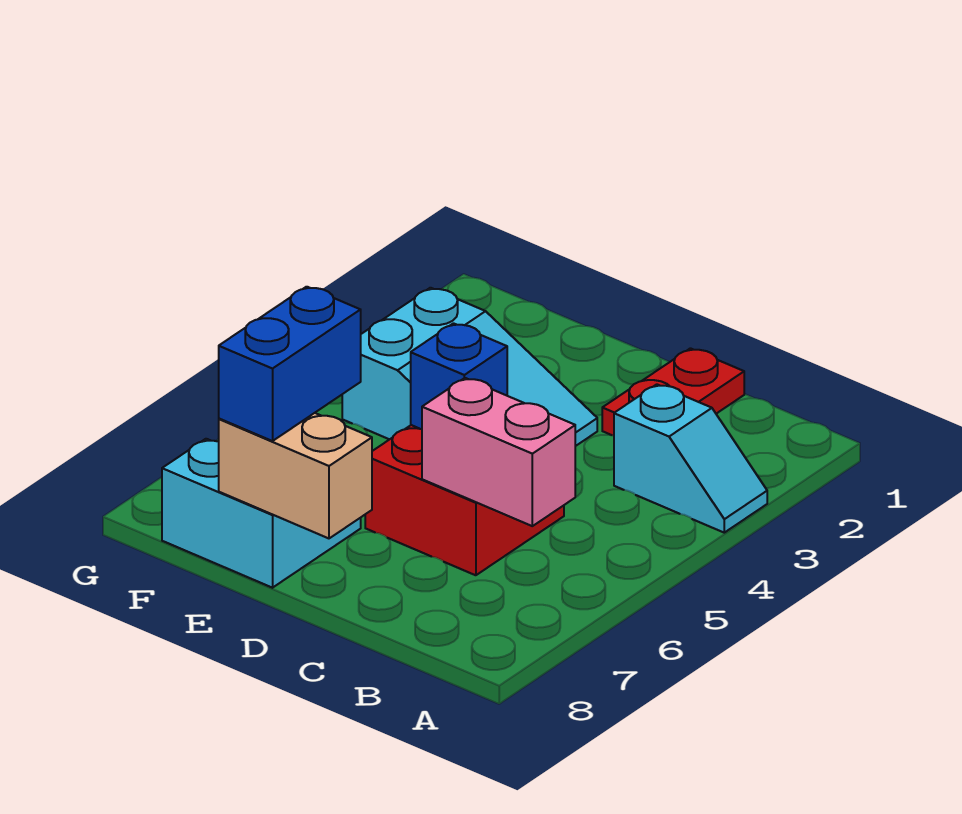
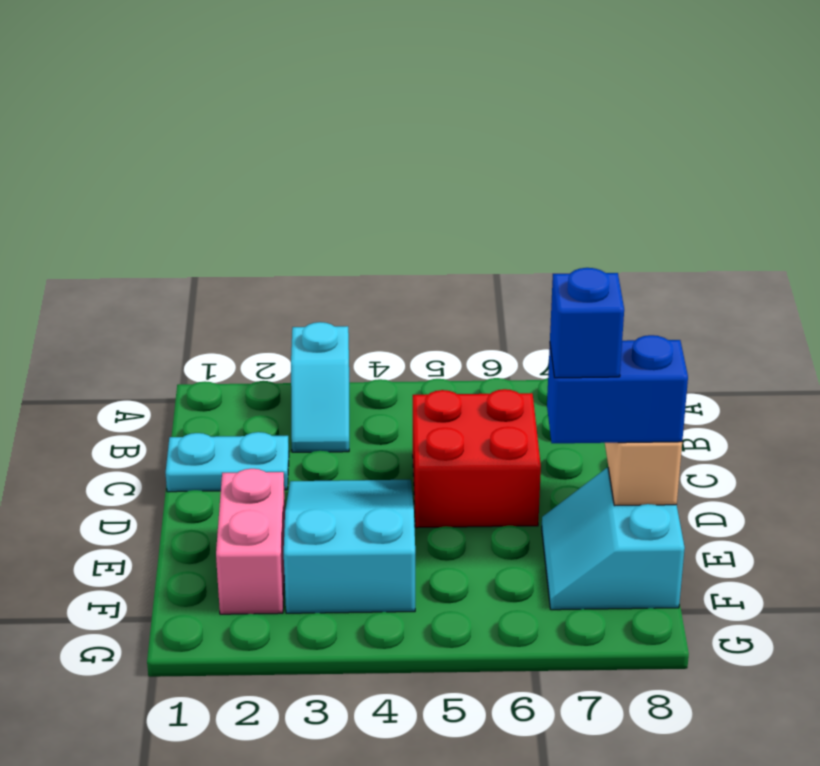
cyan 1x2 slope [614,384,767,533] -> cyan 1x2 slope turned to [291,322,349,452]
pink 1x2 brick [422,378,575,526] -> pink 1x2 brick moved to [216,469,285,614]
red 1x2 plate [602,348,744,436] -> cyan 1x2 plate [166,432,289,492]
blue 1x1 brick [411,323,507,429] -> blue 1x1 brick moved to [550,268,624,378]

